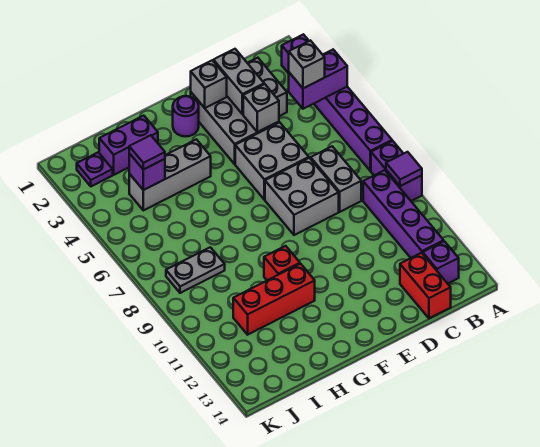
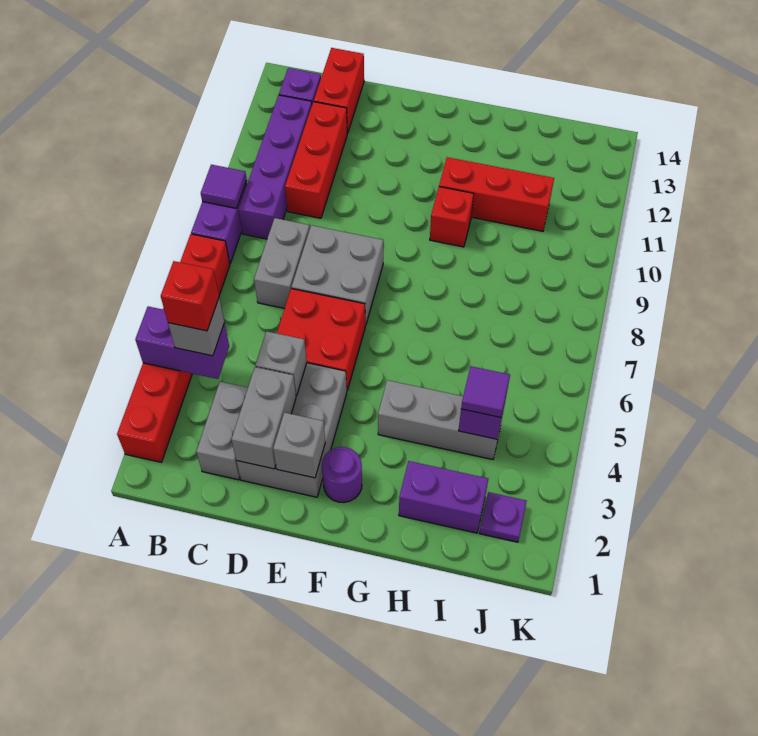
purple 1x6 brick [282,34,392,171] -> red 1x6 brick [117,234,230,462]
none -> red 1x1 brick [161,261,219,331]
none -> red 1x3 brick [285,102,347,218]
grey 2x2 brick [235,122,309,200] -> red 2x2 brick [277,288,365,390]
grey 1x2 plate [166,247,225,293] -> none

